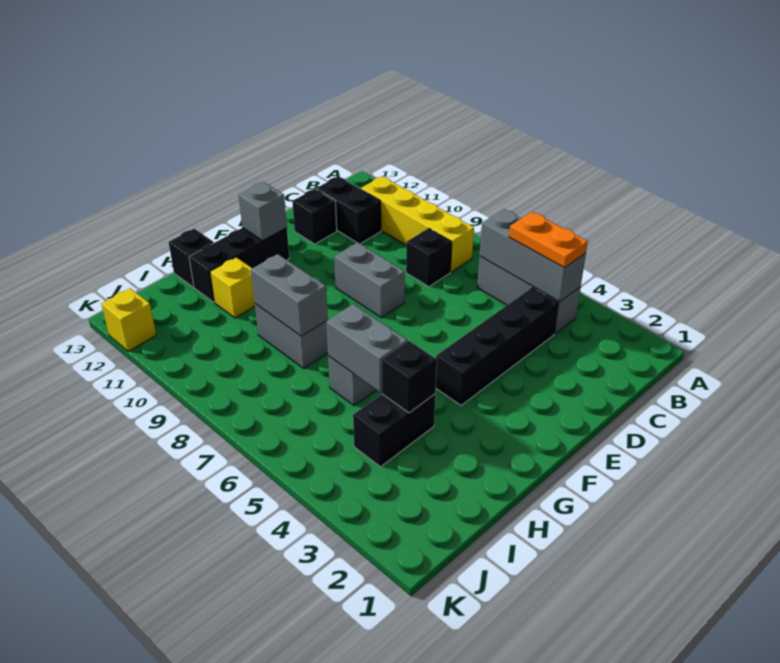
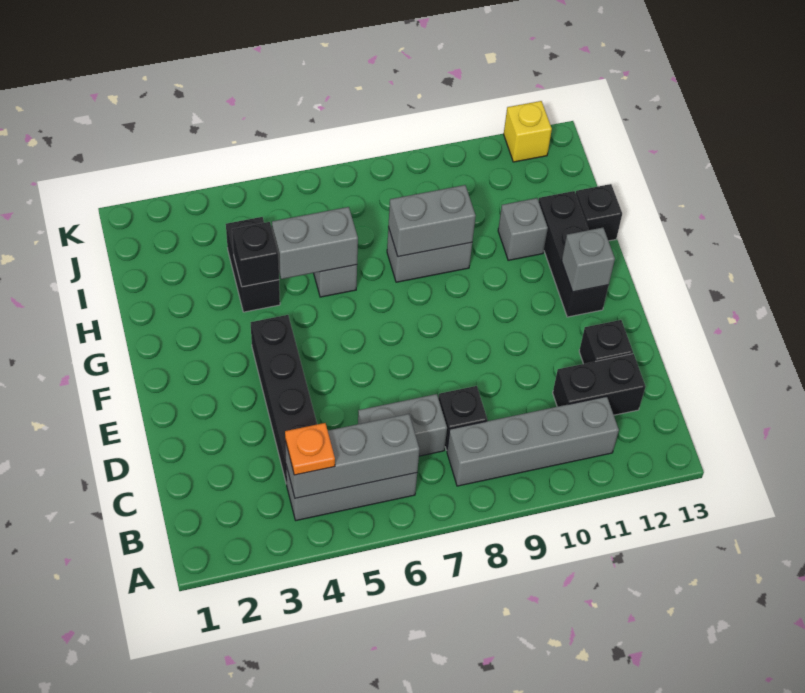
orange 1x2 plate [509,212,588,268] -> orange 1x1 plate [285,423,335,475]
yellow 1x4 brick [361,176,474,272] -> grey 1x4 brick [447,396,619,486]
grey 1x2 brick [334,243,405,318] -> grey 1x2 brick moved to [358,394,447,456]
yellow 1x1 brick [210,257,255,318] -> grey 1x1 brick [498,198,548,260]

